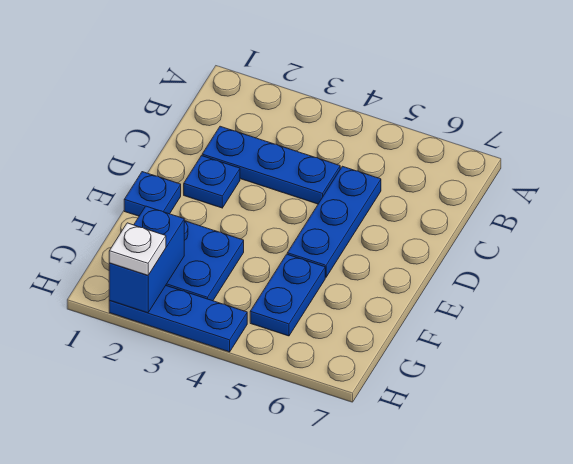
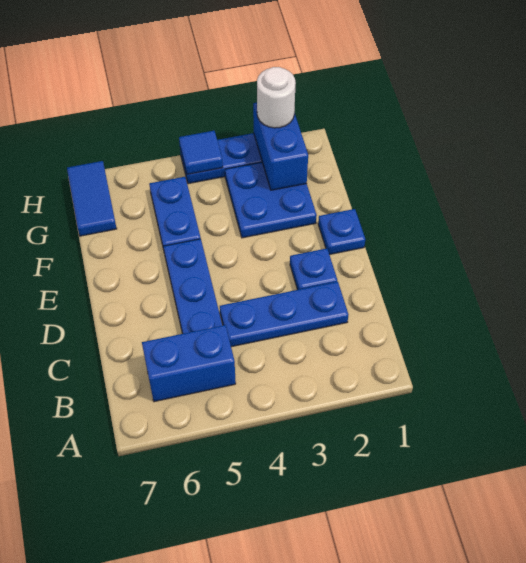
none -> blue 1x2 brick [142,325,236,402]
none -> blue 1x2 tile [67,161,117,236]
white 1x1 plate [109,223,166,275] -> white 1x1 round brick [257,67,296,128]
none -> blue 1x1 tile [179,131,223,174]

